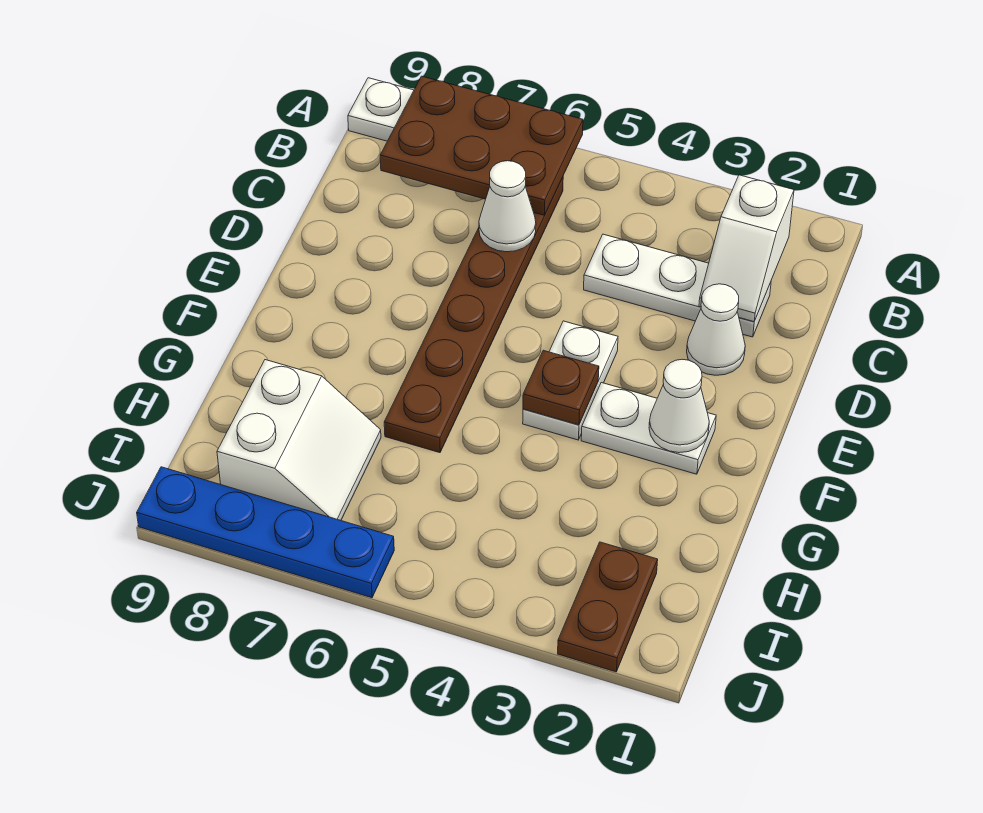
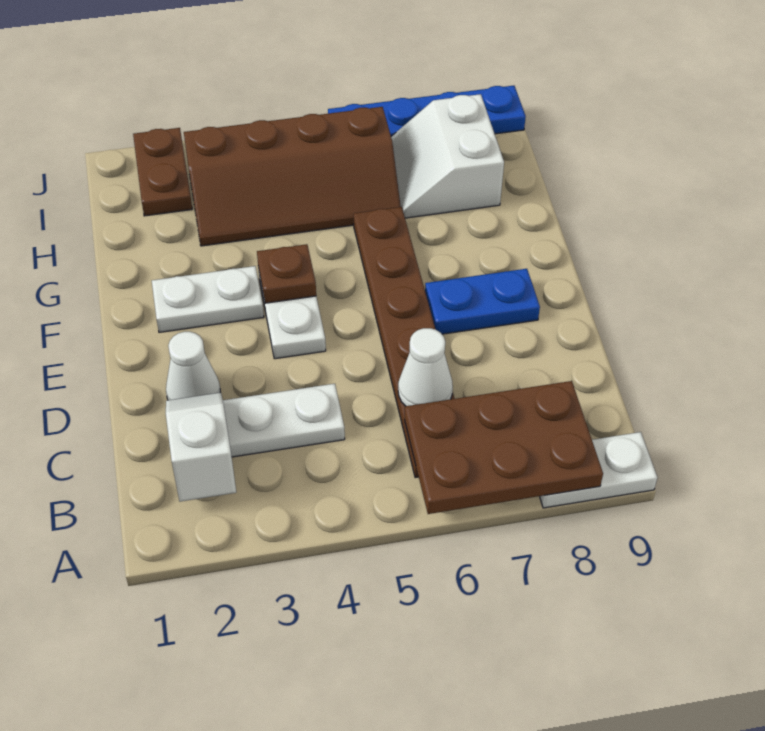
none -> blue 1x2 plate [425,269,540,334]
white 1x1 cone [649,359,709,453] -> none
none -> brown 2x4 slope [184,107,401,246]

